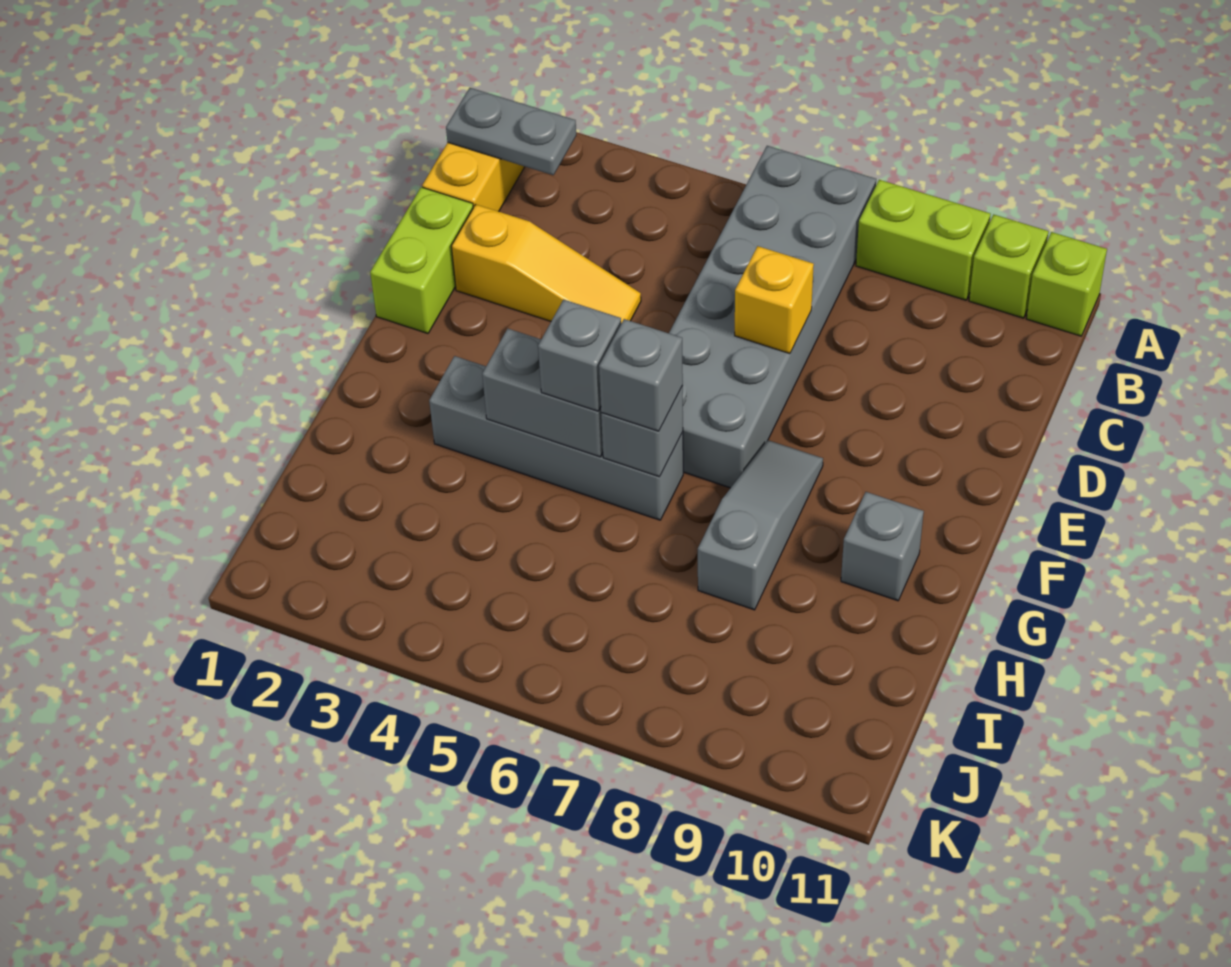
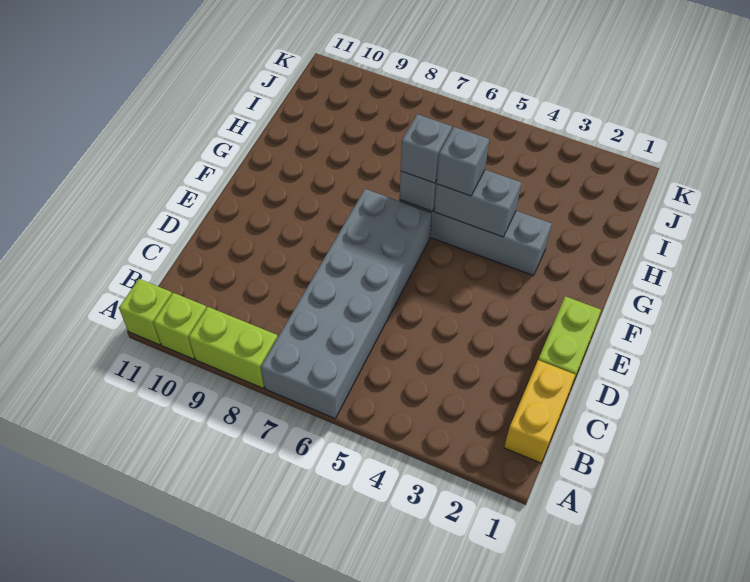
grey 1x2 plate [446,88,576,175] -> none
yellow 1x3 slope [452,205,641,323] -> none
yellow 1x1 brick [735,246,814,354] -> none
grey 1x3 slope [698,440,823,610] -> none
grey 1x1 brick [841,492,924,601] -> none

